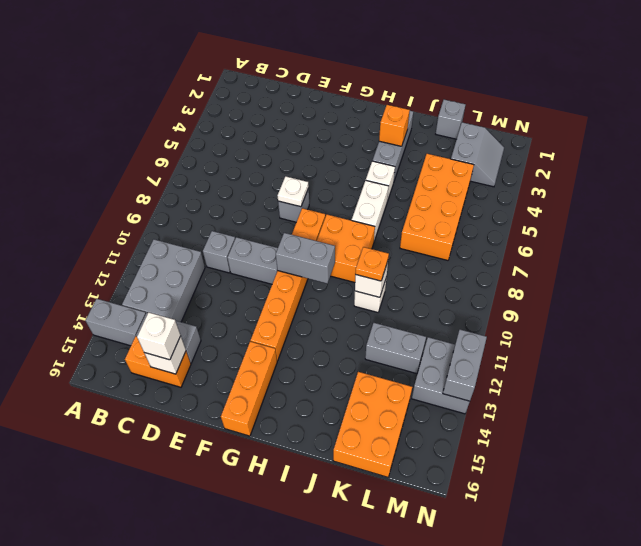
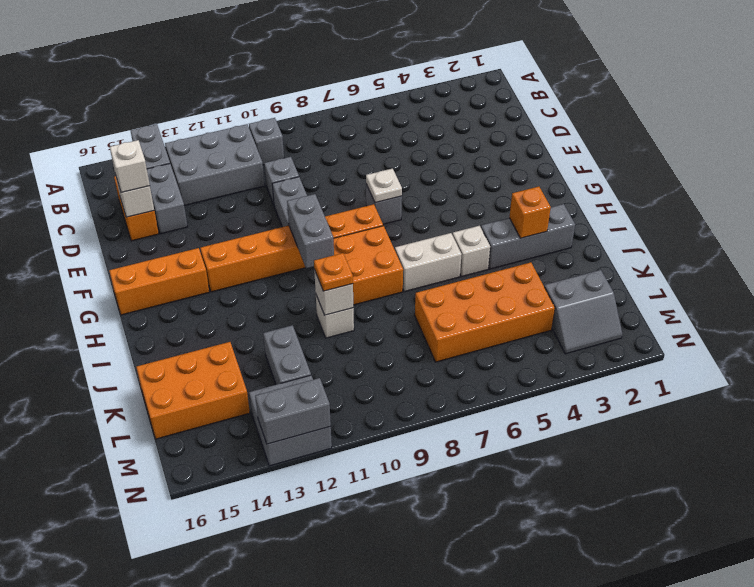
grey 1x1 brick [436,100,466,139] -> grey 1x1 brick moved to [249,118,284,165]

